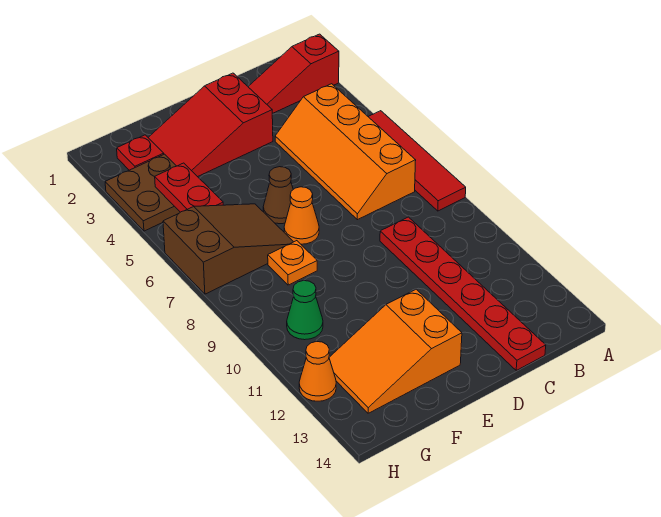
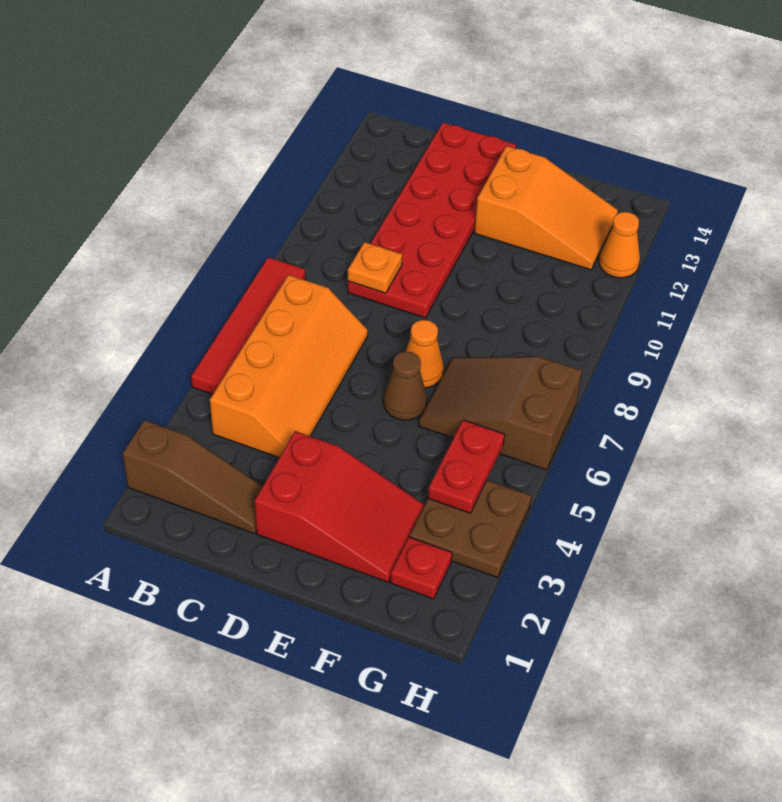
red 1x3 slope [248,34,339,114] -> brown 1x3 slope [123,420,263,533]
red 1x6 plate [380,217,546,370] -> red 2x6 plate [348,123,516,318]
orange 1x1 plate [268,241,317,285] -> orange 1x1 plate moved to [348,242,402,293]
green 1x1 cone [287,281,323,340] -> none

